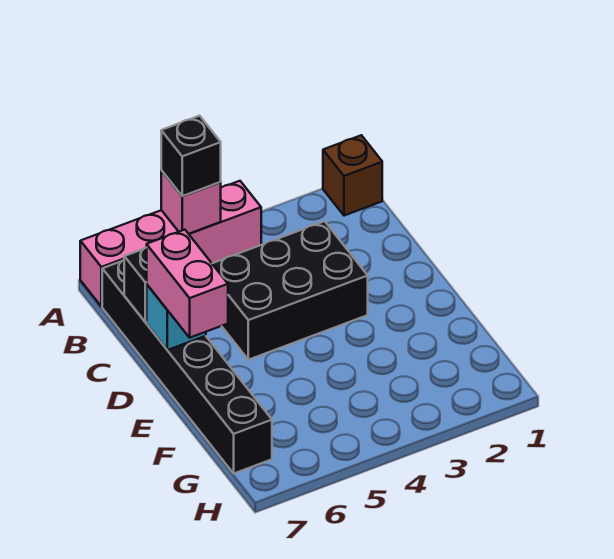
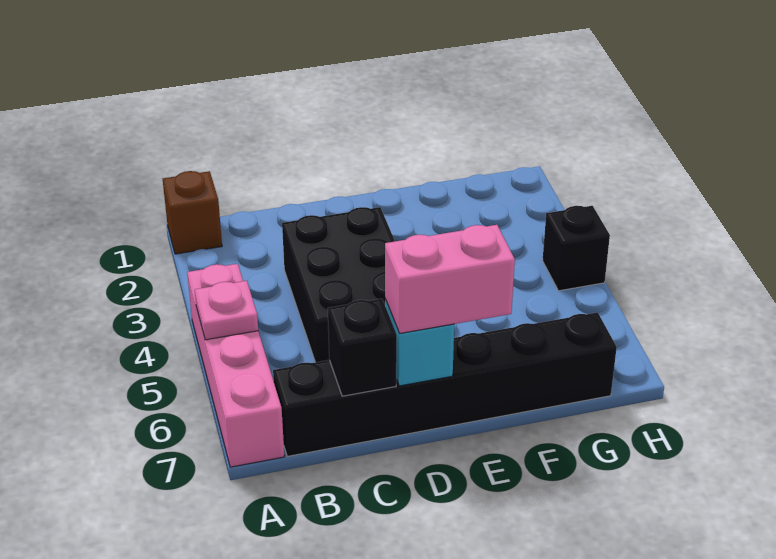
pink 1x1 brick [161,170,221,234] -> pink 1x1 plate [195,281,258,340]
black 1x1 brick [161,116,221,196] -> black 1x1 brick moved to [543,206,610,291]

